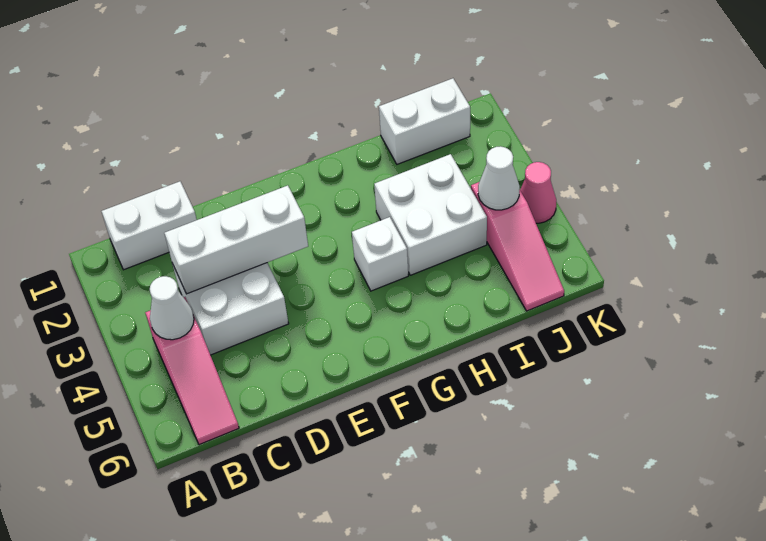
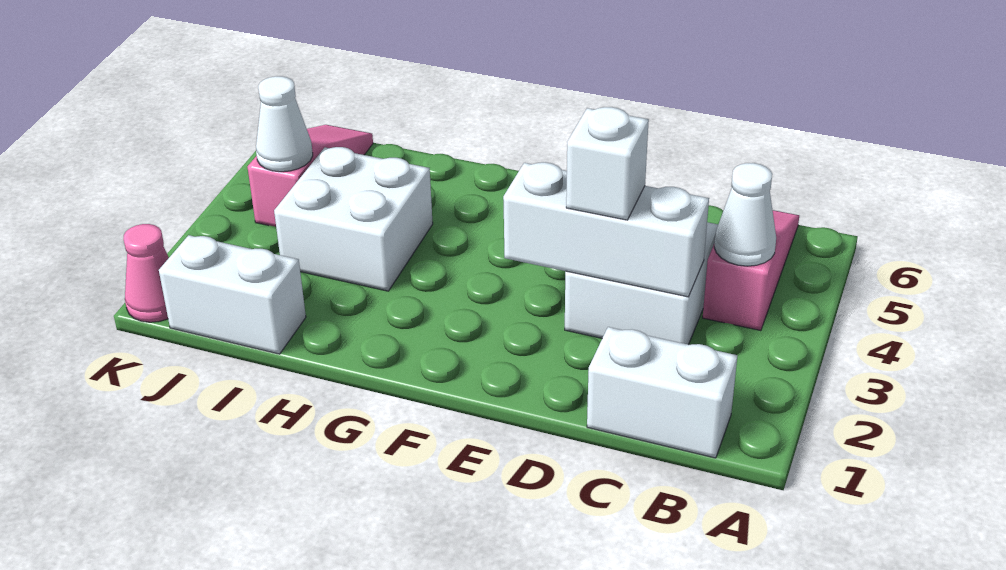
white 1x1 brick [352,217,408,291] -> white 1x1 brick moved to [566,107,649,220]
pink 1x1 cone [520,162,556,223] -> pink 1x1 cone moved to [123,224,169,322]

